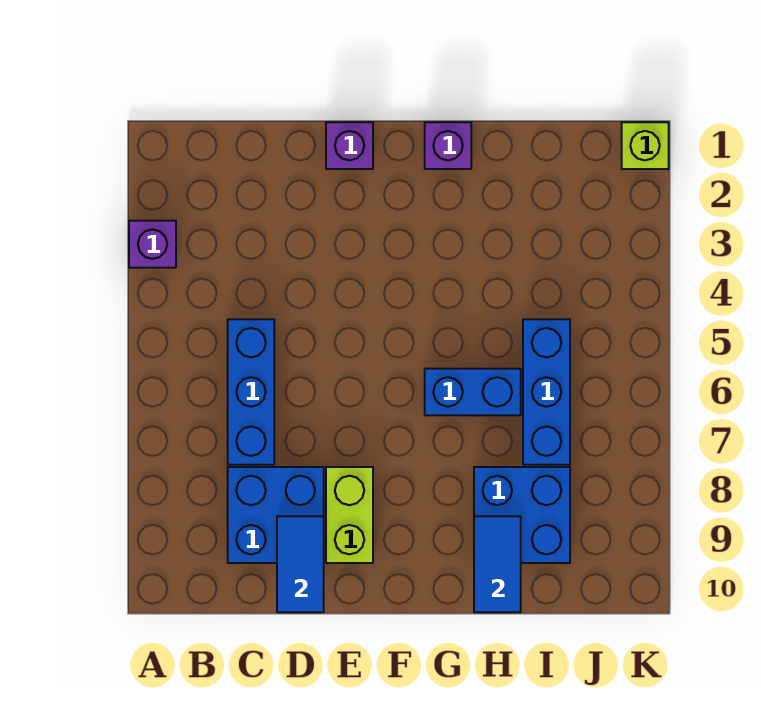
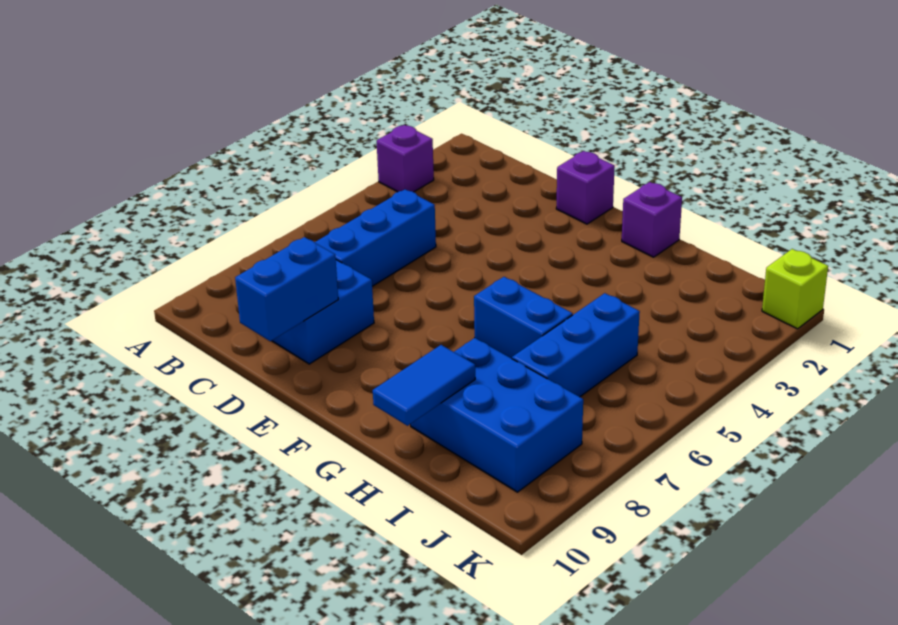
blue 1x2 tile [277,516,324,612] -> blue 1x2 brick [235,237,338,341]
lime 1x2 brick [326,467,373,563] -> none
blue 2x2 brick [474,467,570,563] -> blue 2x3 brick [411,338,583,492]

